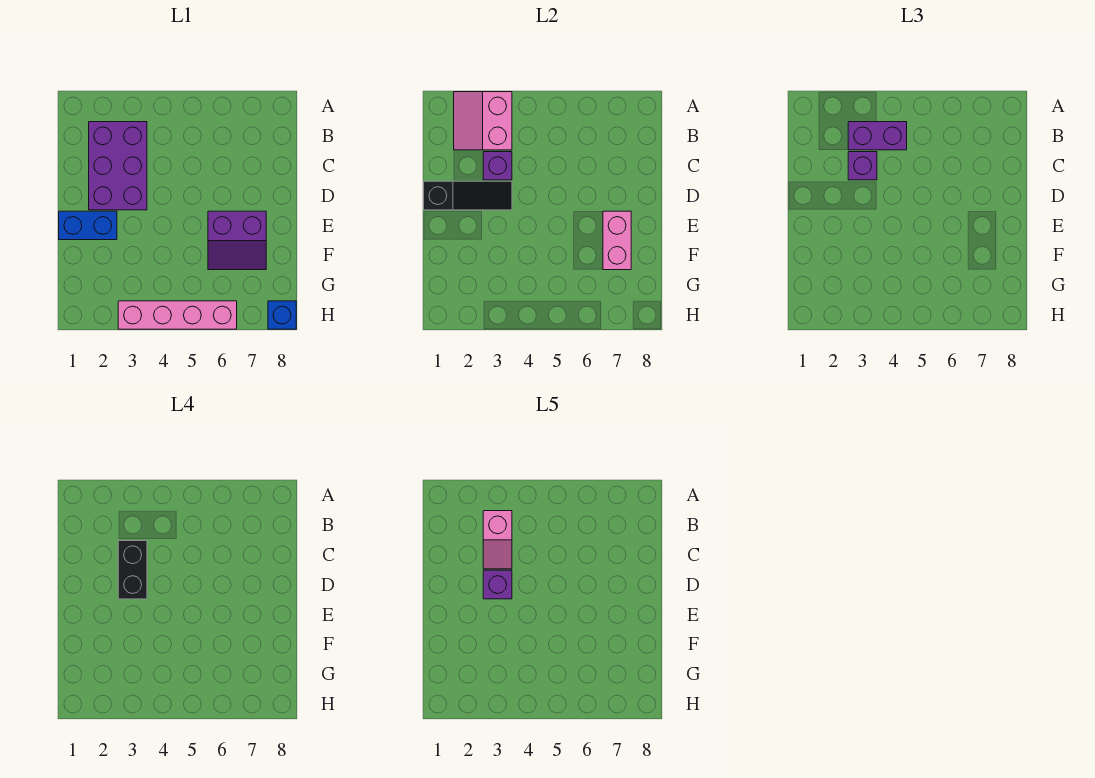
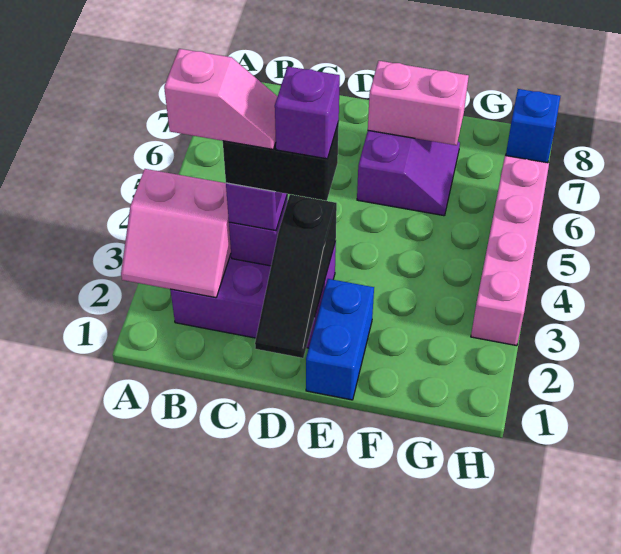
purple 1x2 brick [848,122,907,150] -> none
black 1x3 slope [424,181,512,210] -> black 1x3 slope turned to [255,194,337,358]

